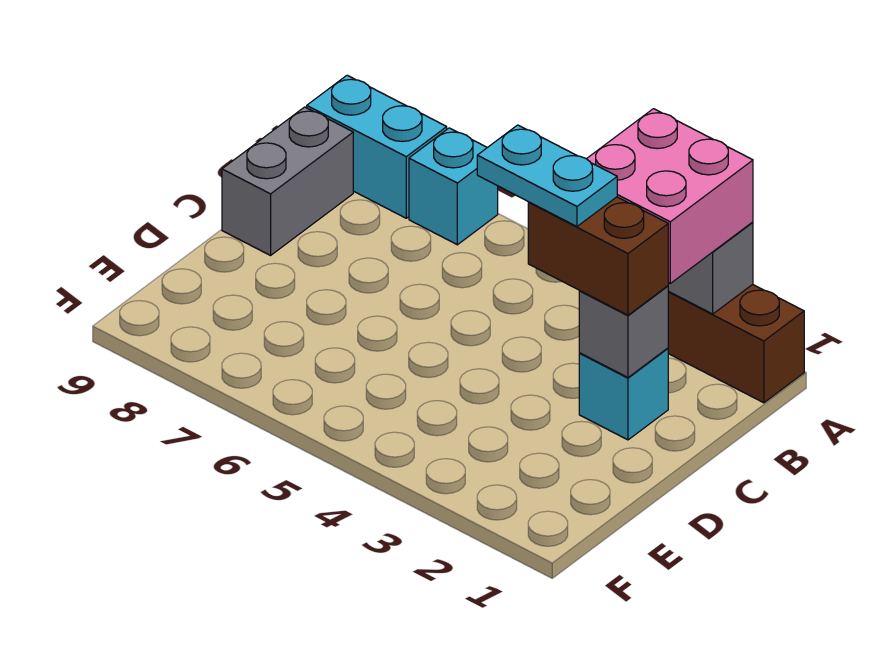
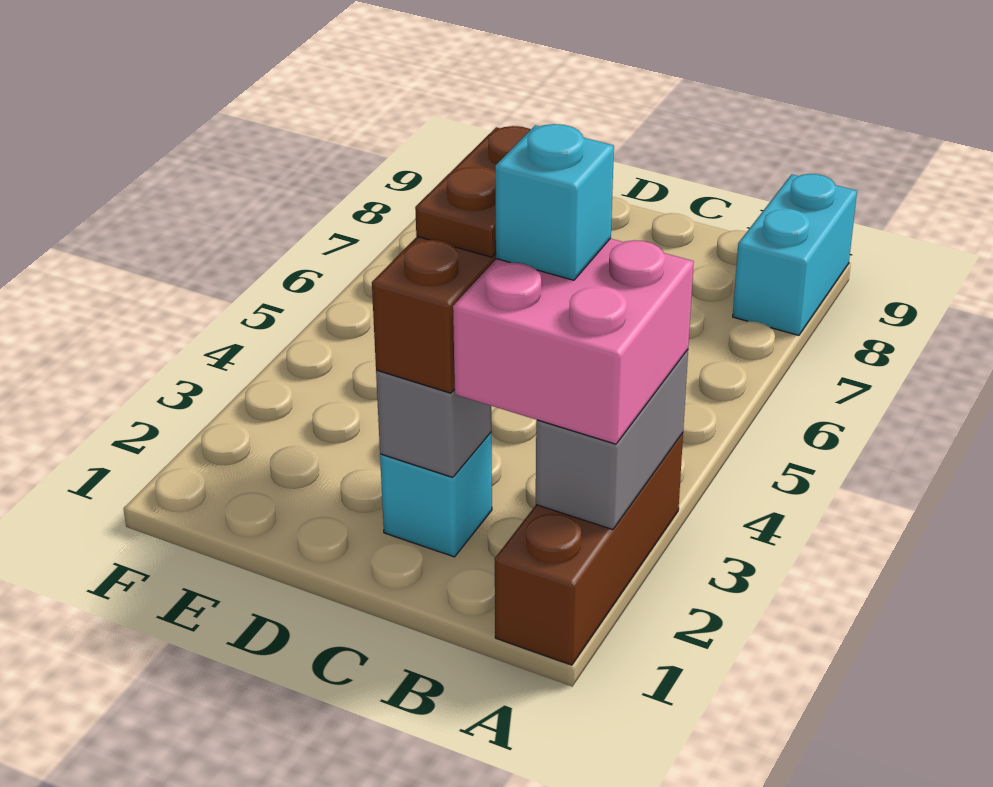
cyan 1x1 brick [409,128,498,245] -> cyan 1x1 brick moved to [495,124,614,280]
grey 1x2 brick [222,107,353,255] -> none
cyan 1x2 plate [477,125,617,226] -> brown 1x2 plate [415,126,531,257]

